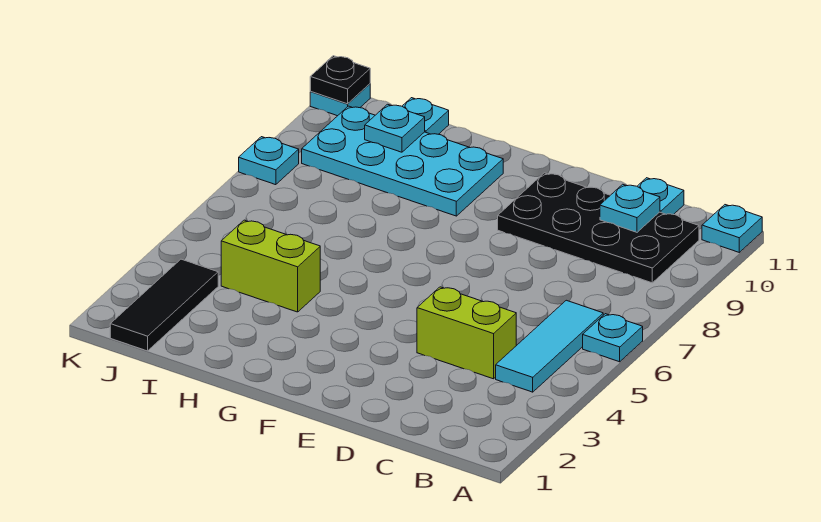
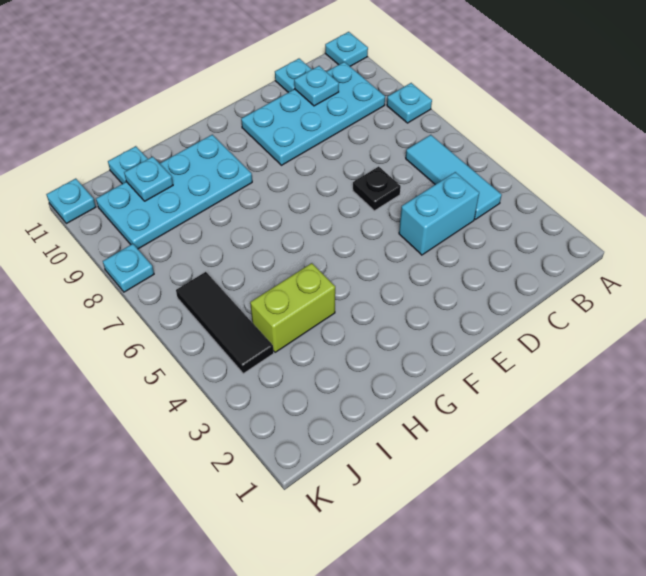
cyan 1x1 plate [583,314,643,362] -> cyan 1x1 plate moved to [387,83,432,123]
black 2x4 plate [498,173,699,283] -> cyan 2x4 plate [241,62,385,165]
lime 1x2 brick [417,287,516,379] -> cyan 1x2 brick [399,172,479,255]
black 1x3 tile [110,259,218,351] -> black 1x3 tile moved to [176,272,274,374]
black 1x1 plate [310,56,370,104] -> black 1x1 plate moved to [353,166,401,211]

